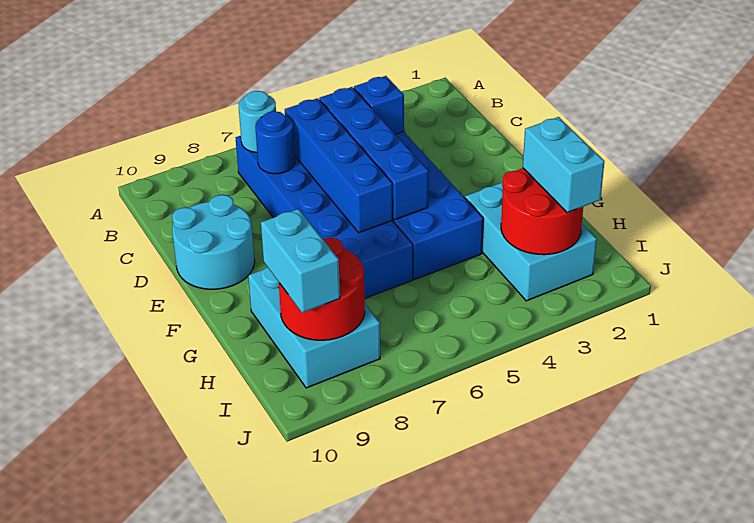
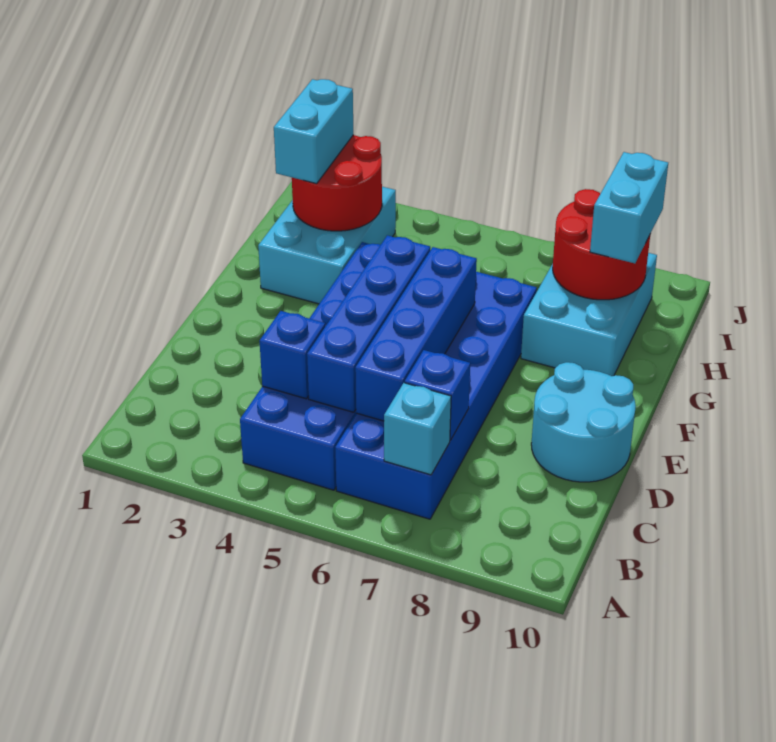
cyan 1x1 round brick [239,91,276,152] -> cyan 1x1 brick [384,383,451,475]
blue 1x1 round brick [255,111,295,174] -> blue 1x1 brick [405,350,470,440]

